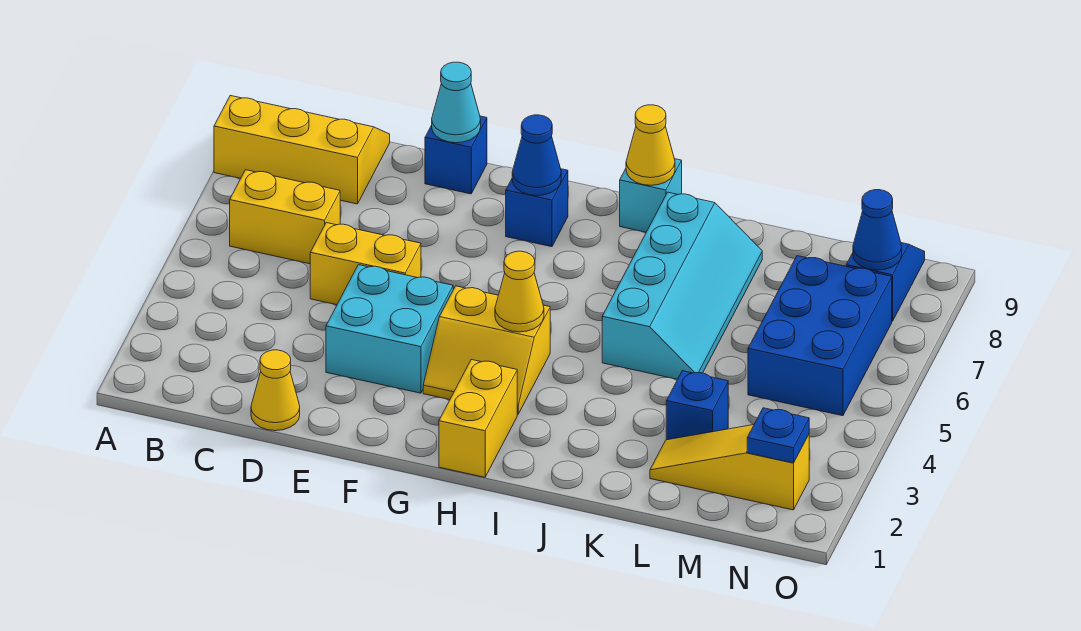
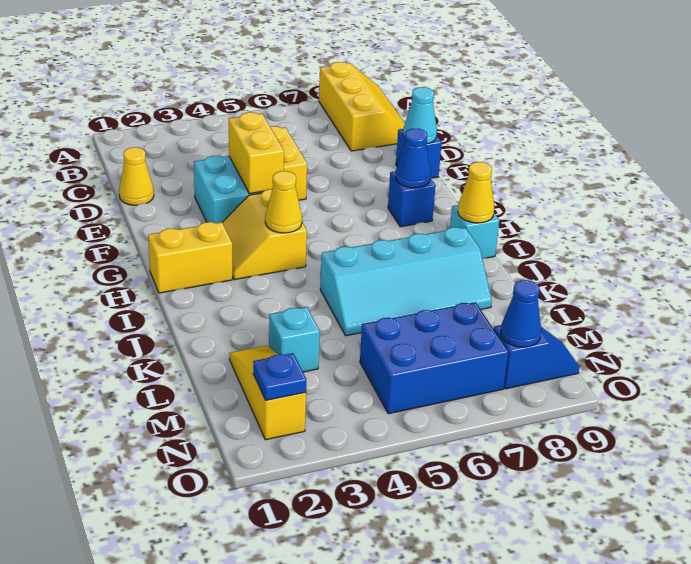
yellow 1x2 brick [230,170,340,264] -> yellow 1x2 brick moved to [229,112,284,194]
blue 1x1 brick [666,371,728,440] -> cyan 1x1 brick [269,307,320,372]

